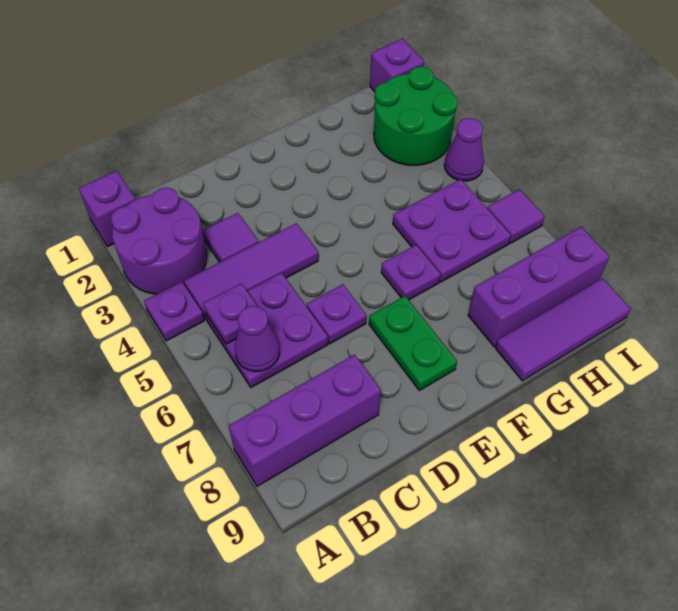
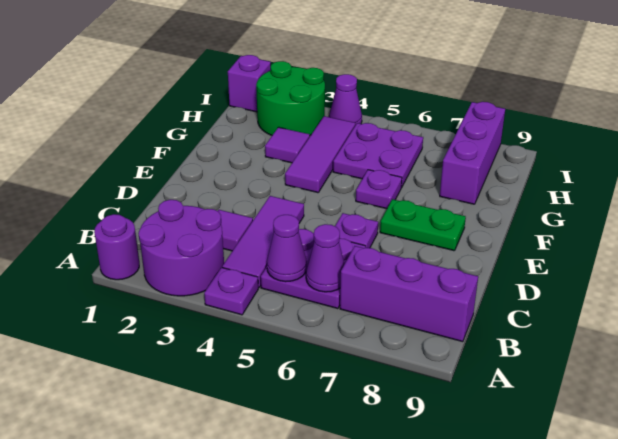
purple 1x1 brick [79,171,135,247] -> purple 1x1 round brick [94,214,139,280]
purple 1x3 brick [229,355,381,486] -> purple 1x3 brick turned to [340,246,478,342]
purple 1x1 plate [203,283,258,344] -> purple 1x1 cone [267,215,307,282]
purple 1x3 tile [495,278,631,381] -> purple 1x3 tile moved to [285,116,355,193]
purple 1x1 tile [487,189,545,243] -> purple 1x1 tile moved to [265,127,310,163]

